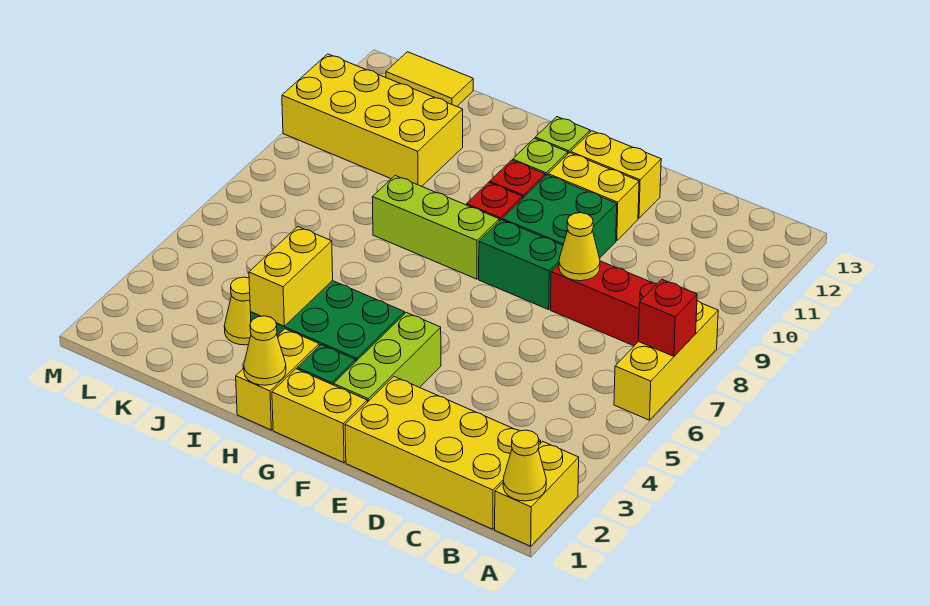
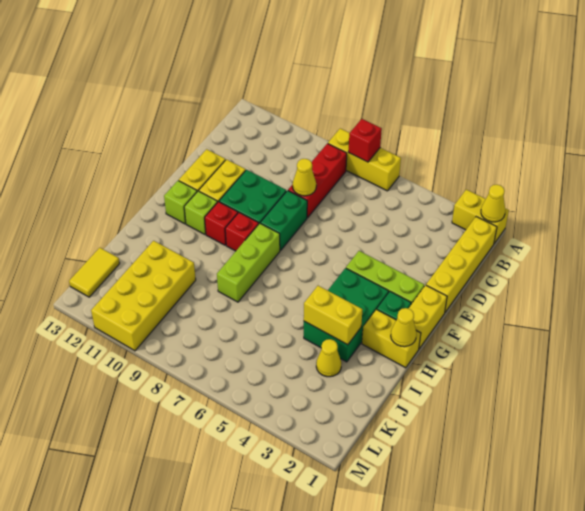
yellow 2x4 brick [345,377,541,529] -> yellow 1x4 brick [426,217,497,312]

